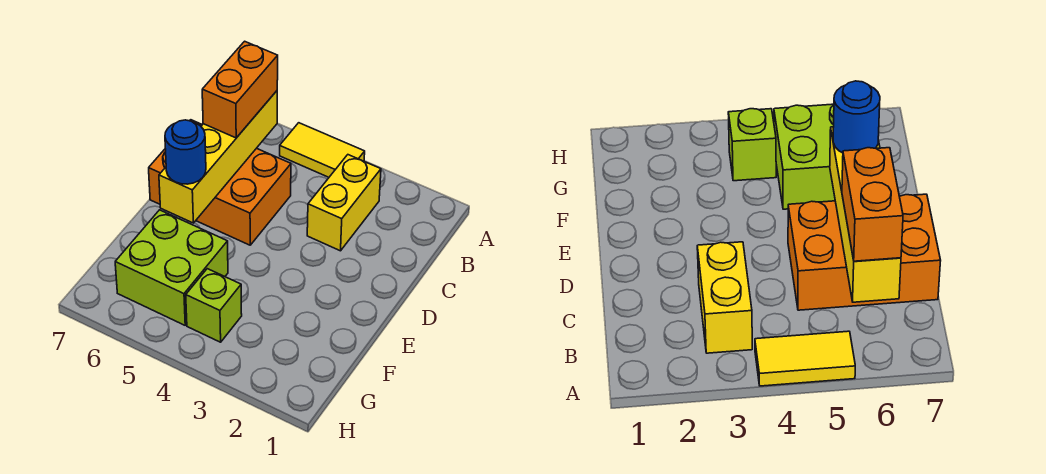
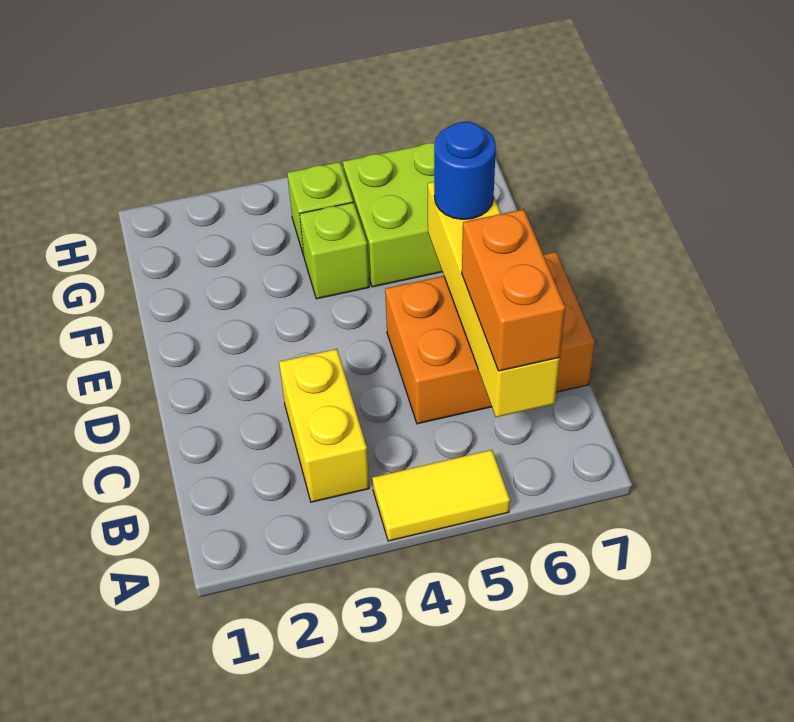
none -> lime 1x1 brick [300,203,369,299]

